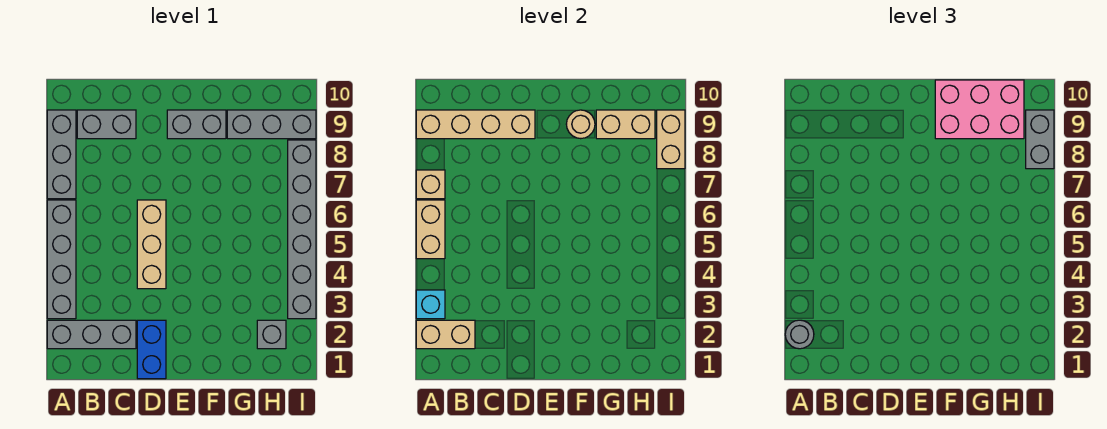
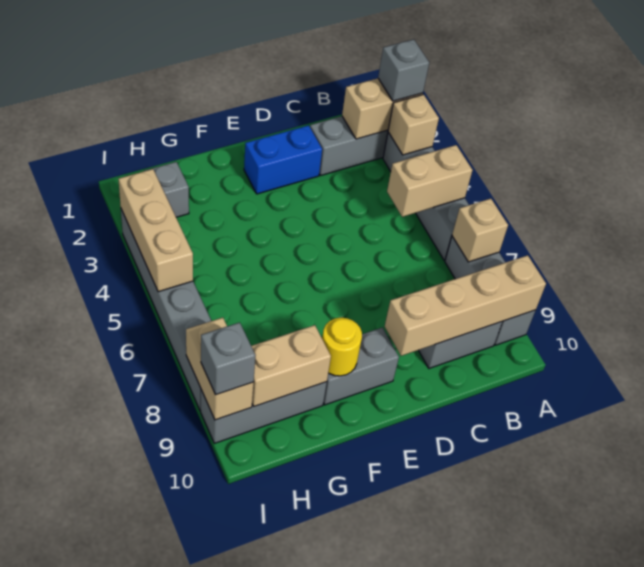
grey 1x1 round brick [785,320,814,349] -> grey 1x1 brick [378,39,429,101]
cyan 1x1 brick [416,290,445,319] -> tan 1x1 brick [388,95,439,155]
tan 1x2 brick [416,200,445,259] -> tan 1x2 brick turned to [387,145,472,217]
blue 1x2 brick [137,320,166,379] -> blue 1x2 brick turned to [244,125,322,194]
tan 1x3 brick [137,200,166,289] -> tan 1x3 brick moved to [118,169,193,292]
tan 1x1 round brick [566,110,595,139] -> yellow 1x1 round brick [322,318,362,376]
pink 2x3 brick [935,80,1024,139] -> none
grey 1x2 brick [1026,110,1054,169] -> grey 1x1 brick [201,322,256,395]

